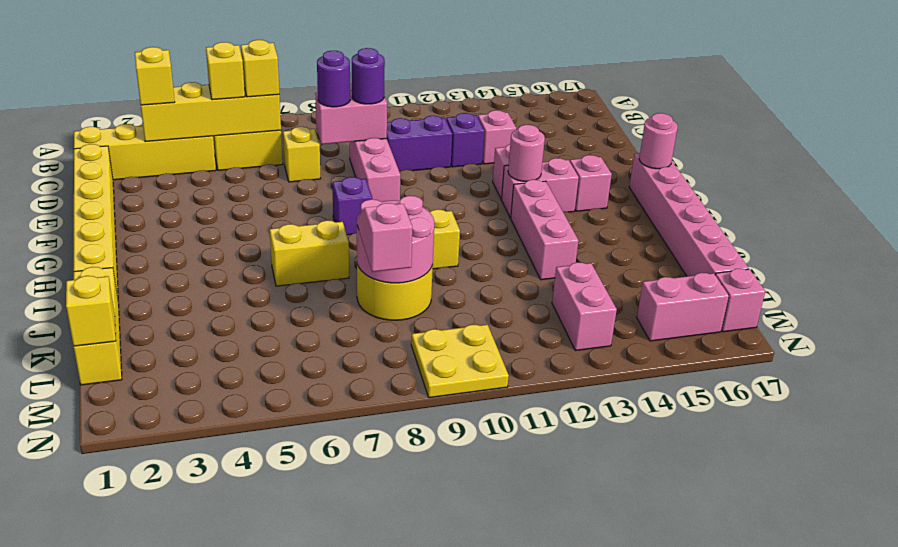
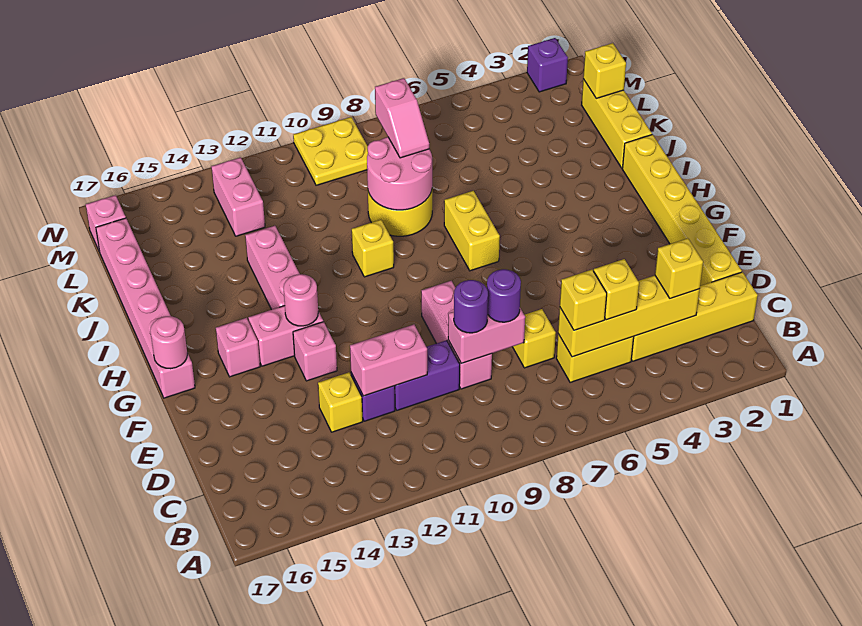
pink 1x1 brick [478,110,516,164] -> yellow 1x1 brick [318,372,363,432]
purple 1x1 brick [333,177,372,235] -> purple 1x1 brick moved to [527,38,568,92]
yellow 1x2 brick [270,221,349,286] -> yellow 1x2 brick turned to [444,191,500,271]
pink 1x2 brick [637,273,729,341] -> pink 1x2 brick moved to [350,325,427,396]

